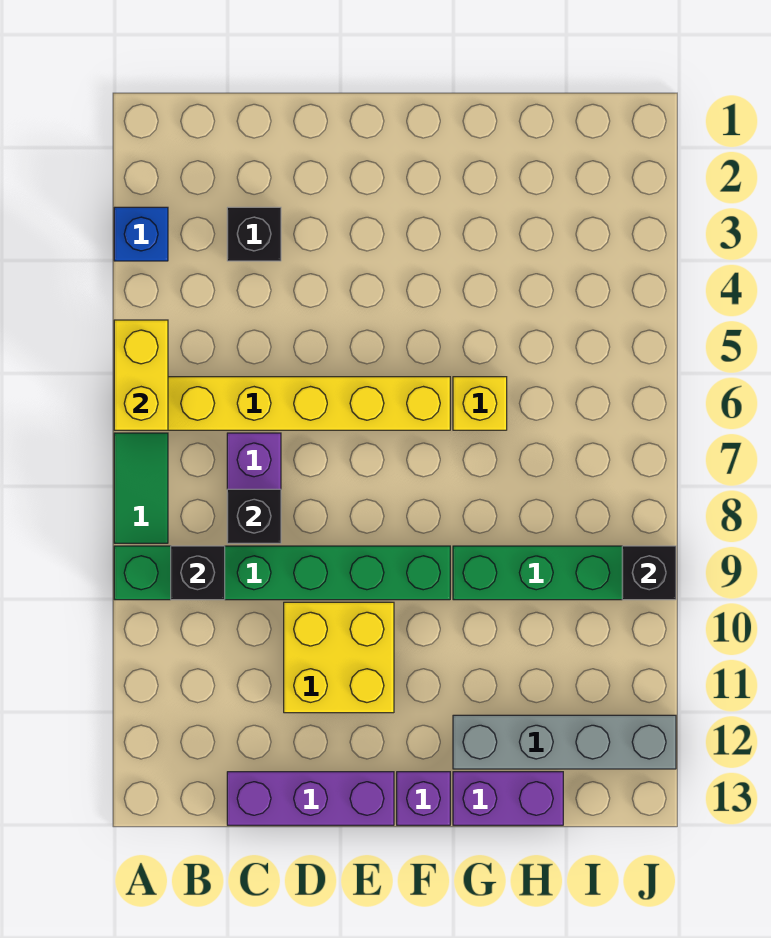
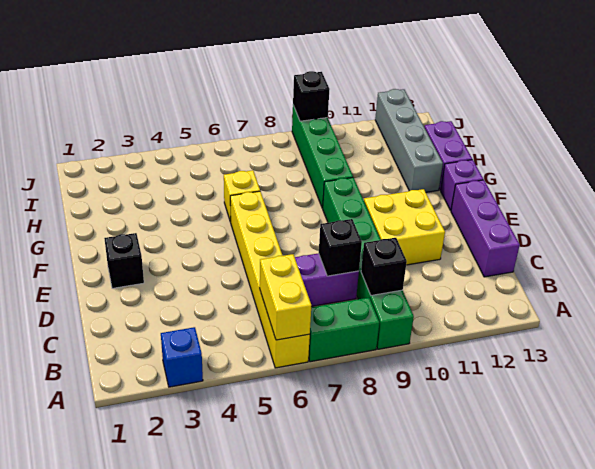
yellow 1x2 brick [114,320,168,430] -> yellow 1x2 brick turned to [260,254,312,340]
green 1x2 tile [114,433,168,543] -> green 1x2 brick [308,298,379,362]
black 1x1 brick [227,207,281,261] -> black 1x1 brick moved to [104,233,144,288]

